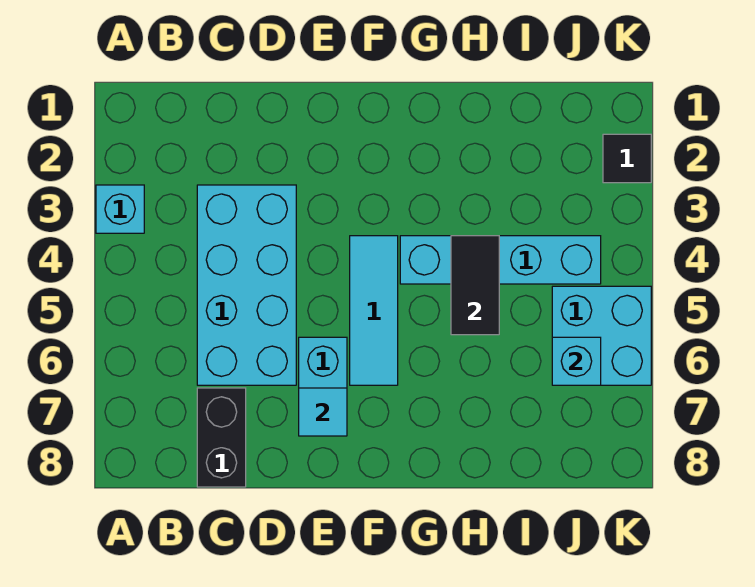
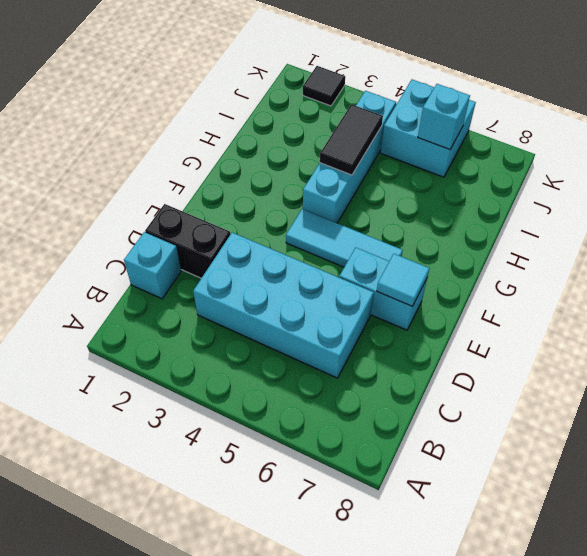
cyan 1x1 brick [96,185,144,233] -> cyan 1x1 brick moved to [124,232,181,299]
black 1x2 brick [197,388,246,487] -> black 1x2 brick moved to [145,204,230,278]
black 1x2 tile [451,236,499,335] -> black 1x2 tile turned to [320,104,383,175]

